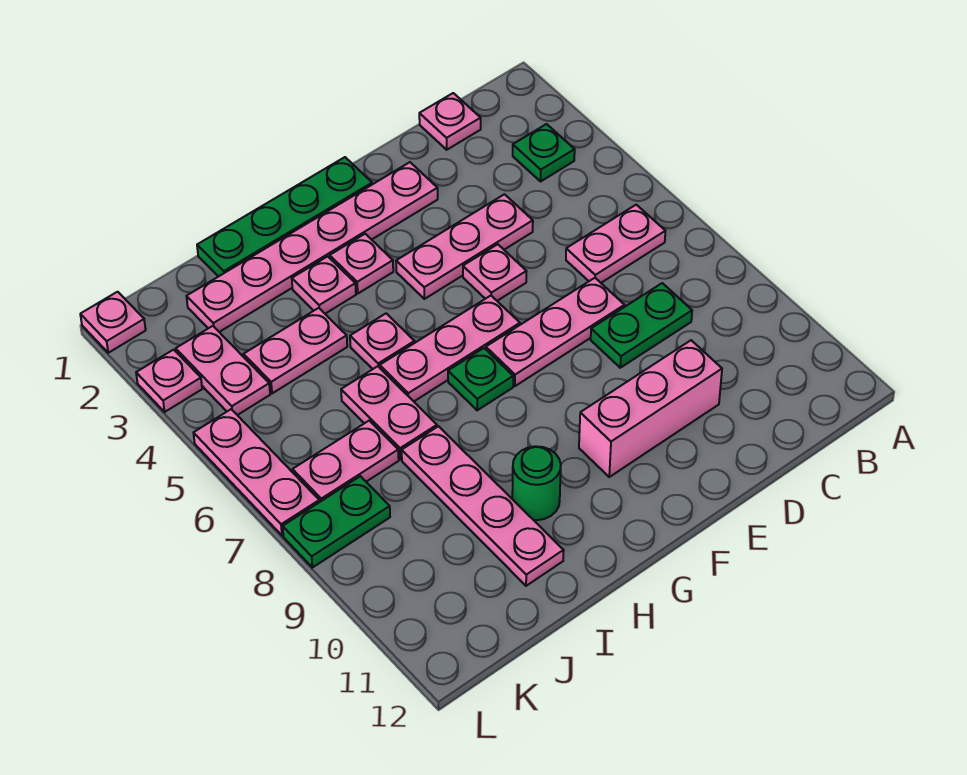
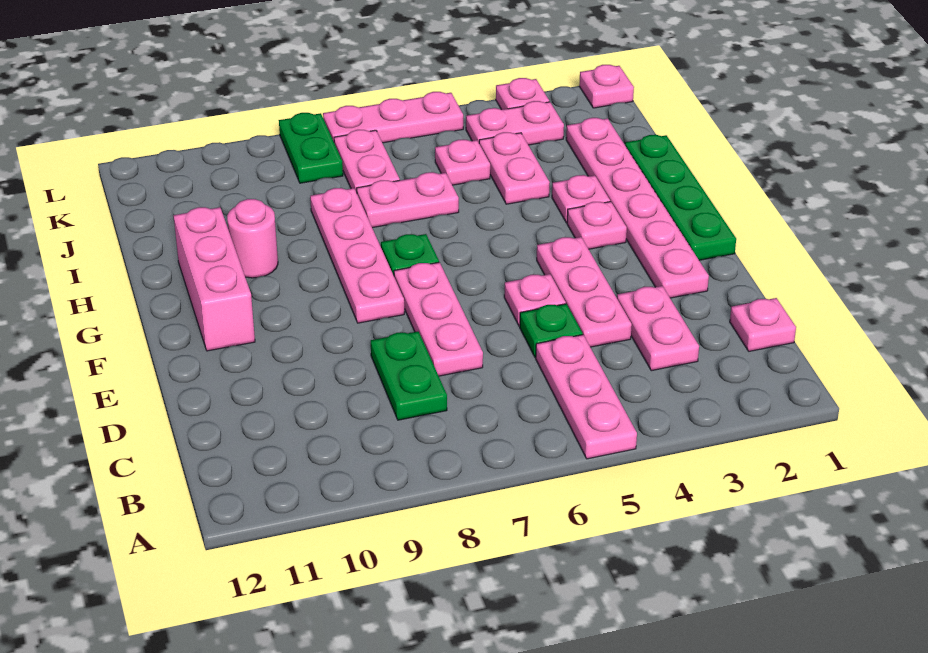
green 1x1 plate [513,124,575,181] -> green 1x1 plate moved to [520,304,583,358]
pink 1x2 plate [566,205,665,283] -> pink 1x2 plate moved to [617,286,699,371]
pink 1x3 brick [579,340,722,477] -> pink 1x3 brick moved to [173,207,255,351]
pink 1x3 plate [380,296,520,401] -> pink 1x3 plate moved to [536,335,637,459]
pink 1x1 plate [350,313,415,369] -> pink 1x1 plate moved to [435,140,490,185]
green 1x1 round brick [512,446,561,520] -> pink 1x1 round brick [227,199,278,278]
pink 1x4 plate [402,426,564,586] -> pink 1x4 plate turned to [310,188,404,323]

